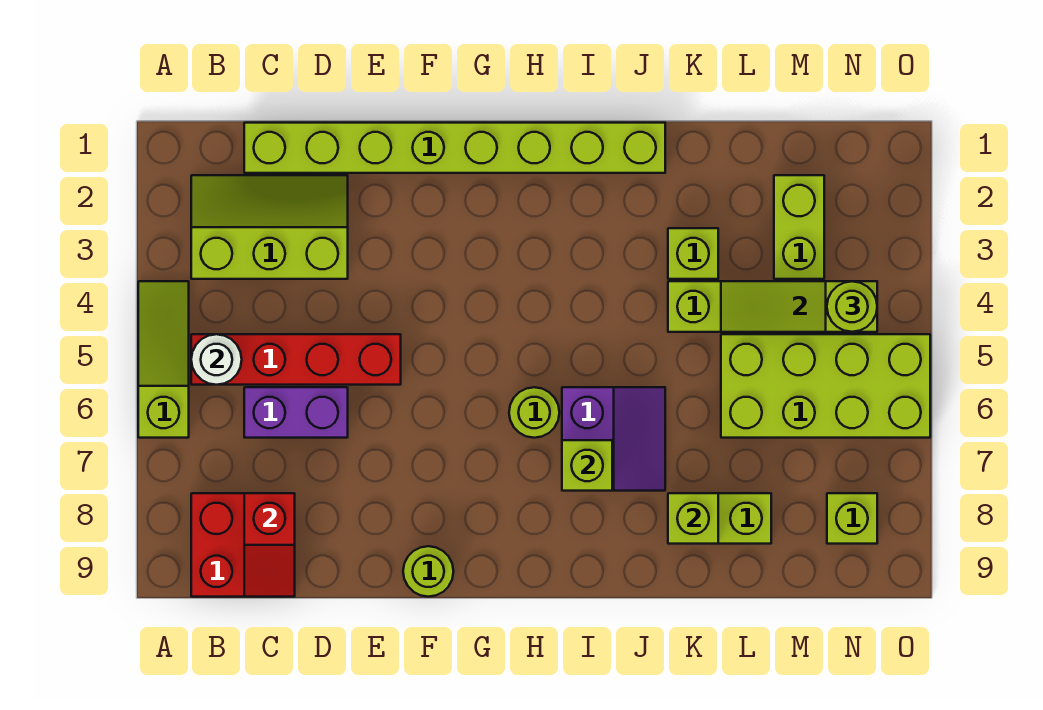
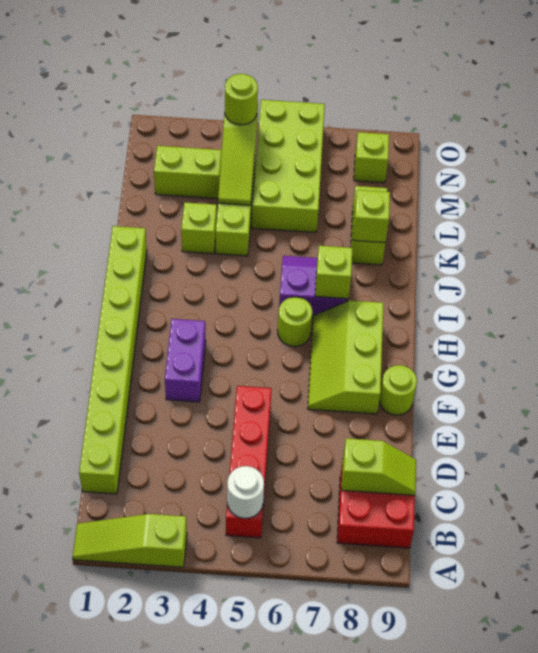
lime 1x3 slope [138,281,189,438] -> lime 1x3 slope moved to [73,514,187,567]
lime 2x3 slope [191,175,348,279] -> lime 2x3 slope moved to [308,300,383,414]
purple 1x2 brick [244,387,348,438] -> purple 1x2 brick moved to [165,319,206,402]
red 1x2 slope [244,493,295,597] -> lime 1x2 slope [341,438,416,495]

